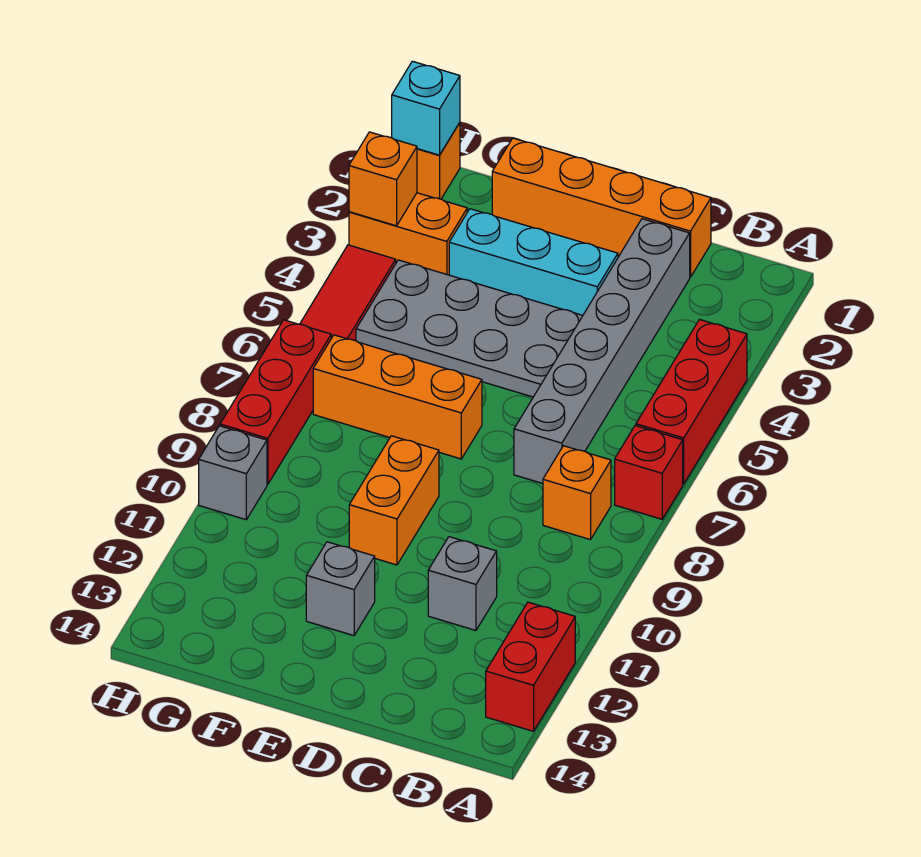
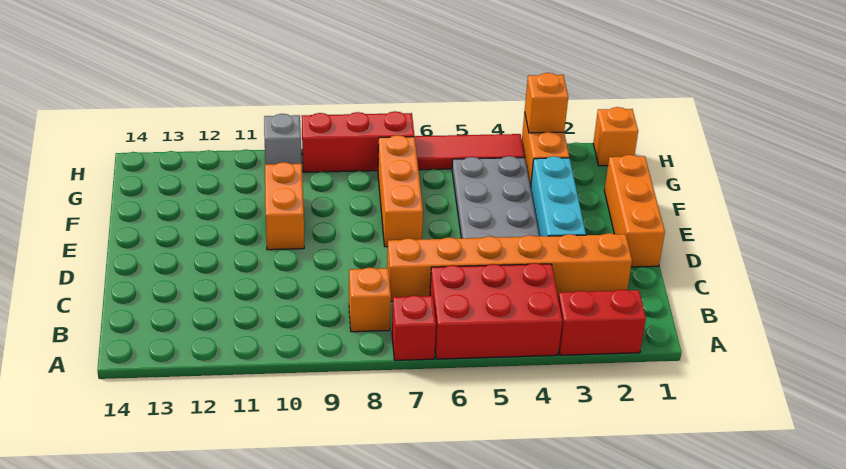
red 1x3 brick [636,320,747,484] -> red 2x3 brick [430,263,562,359]
red 1x2 brick [486,602,575,731] -> red 1x2 brick moved to [558,290,646,355]
orange 1x4 brick [492,138,711,277] -> orange 1x3 brick [604,155,665,267]
grey 1x6 brick [514,219,690,483] -> orange 1x6 brick [387,233,632,302]
grey 1x1 brick [428,537,497,630] -> none
orange 1x2 brick [349,436,439,565] -> orange 1x2 brick turned to [265,162,304,250]
grey 1x1 brick [306,542,375,636] -> none
cyan 1x1 brick [392,61,460,155] -> none

